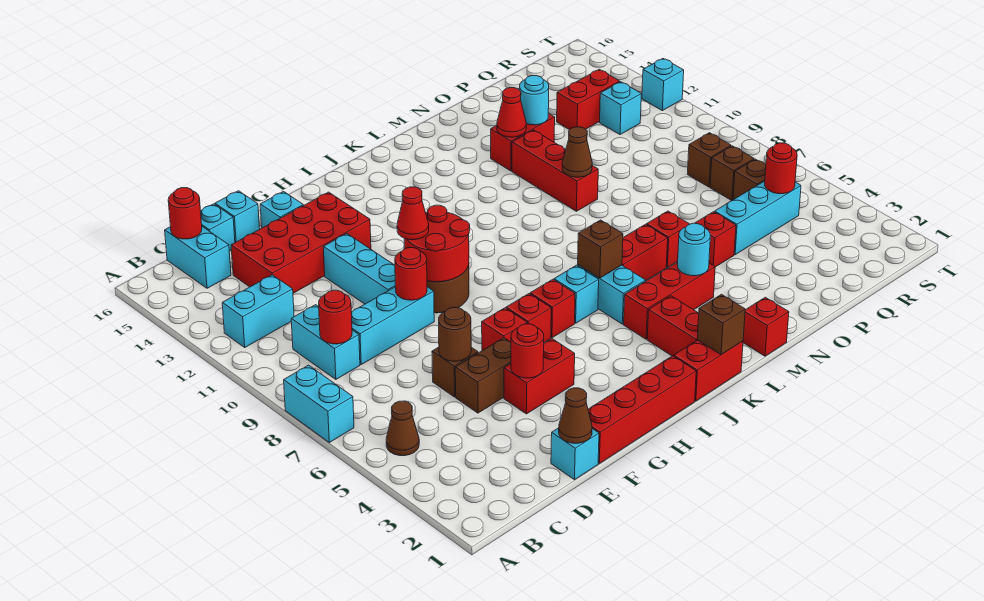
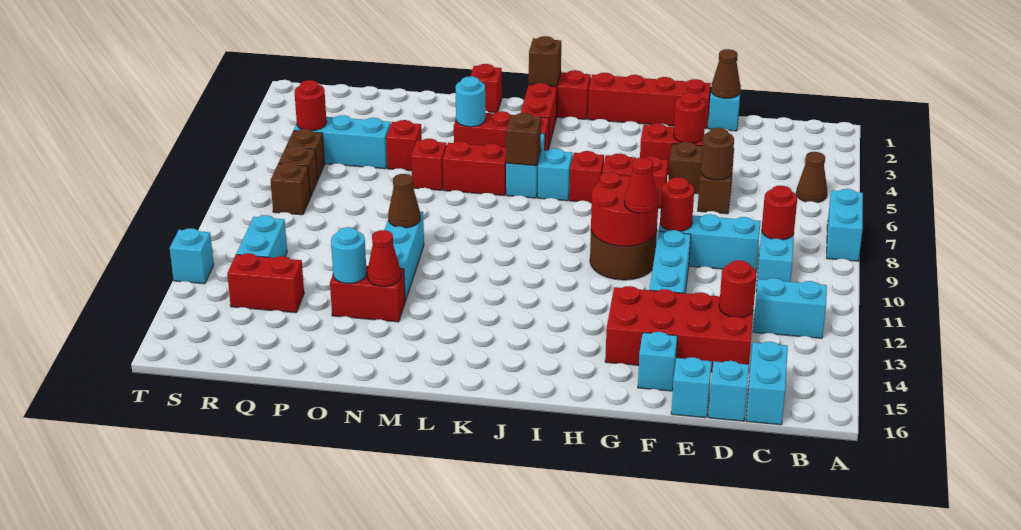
red 1x1 round brick [168,188,202,239] -> red 1x1 round brick moved to [719,260,757,318]
red 1x3 brick [512,130,598,211] -> cyan 1x3 brick [385,212,424,301]
cyan 1x1 brick [600,82,641,135] -> cyan 1x2 brick [236,215,287,258]

